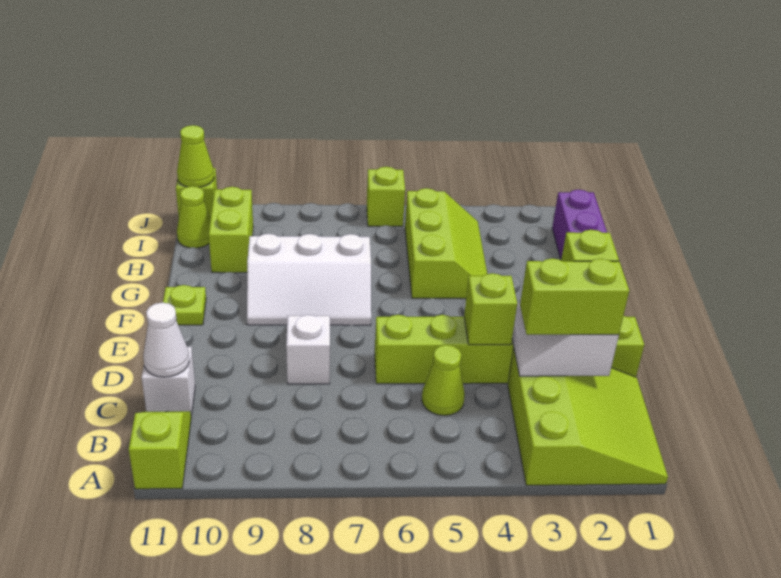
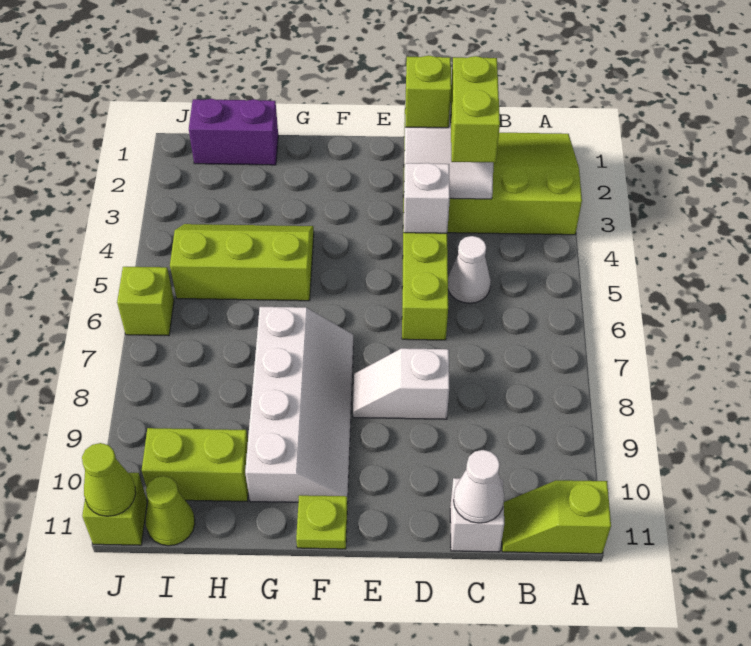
lime 1x1 cone [422,345,465,416] -> white 1x1 cone [448,236,491,303]
lime 1x1 brick [464,273,517,345] -> white 1x1 brick [404,163,450,233]
white 2x3 slope [247,234,371,325] -> white 2x4 slope [245,307,353,503]

